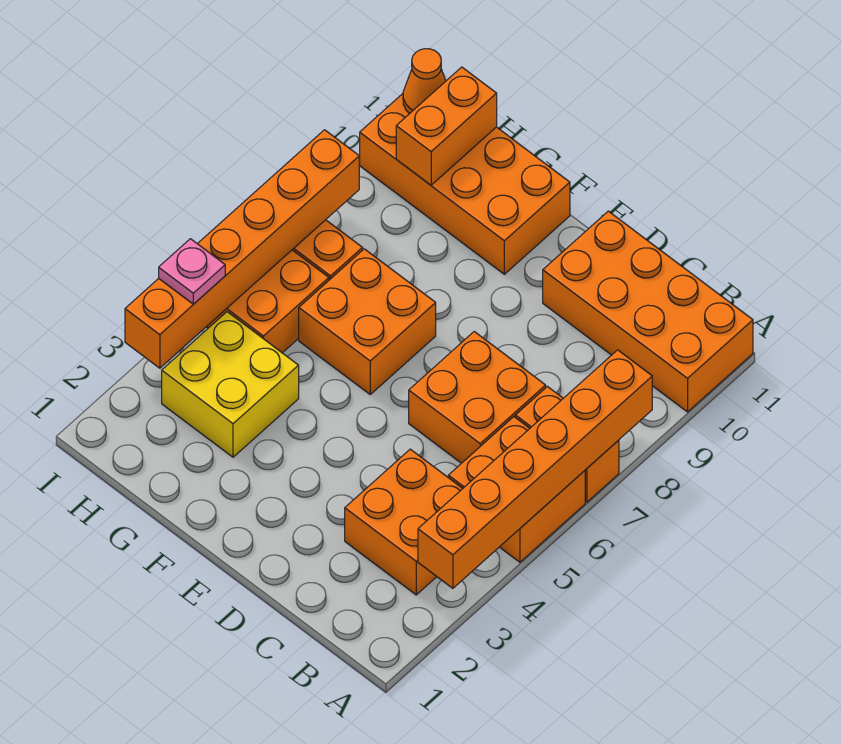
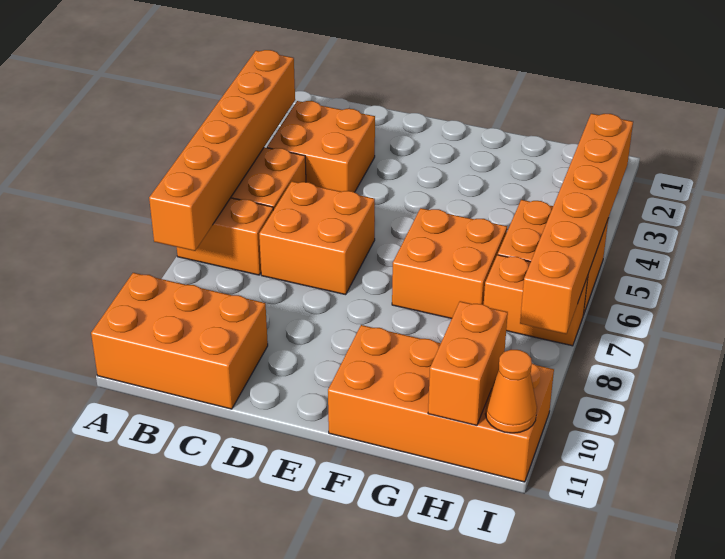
orange 2x4 brick [543,211,753,412] -> orange 2x3 brick [91,273,268,409]
yellow 2x2 brick [162,312,299,457] -> none
pink 1x1 plate [159,239,225,304] -> none

